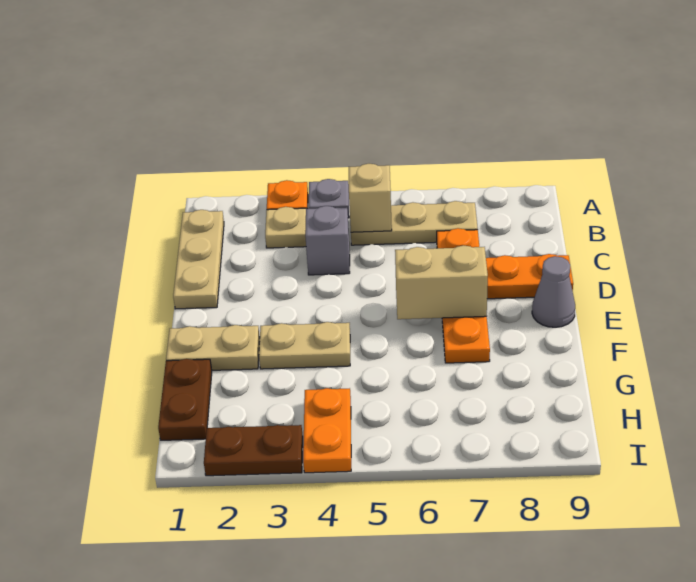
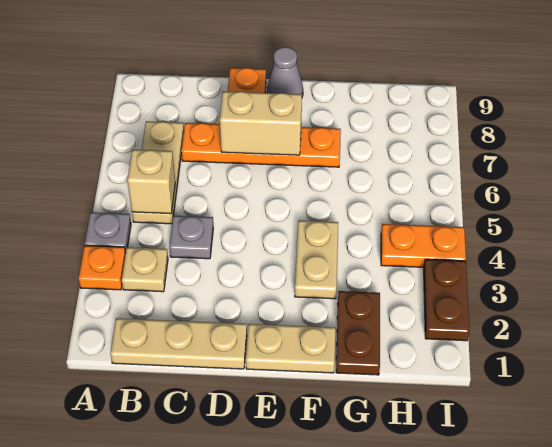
grey 1x1 brick [305,206,350,275] -> grey 1x1 plate [169,216,213,259]
tan 1x2 brick [395,245,488,319] -> tan 1x2 brick turned to [220,91,302,155]
tan 1x2 plate [166,325,260,370] -> tan 1x2 plate turned to [246,324,335,373]
brown 1x2 plate [158,359,212,440] -> brown 1x2 plate turned to [336,291,380,375]

